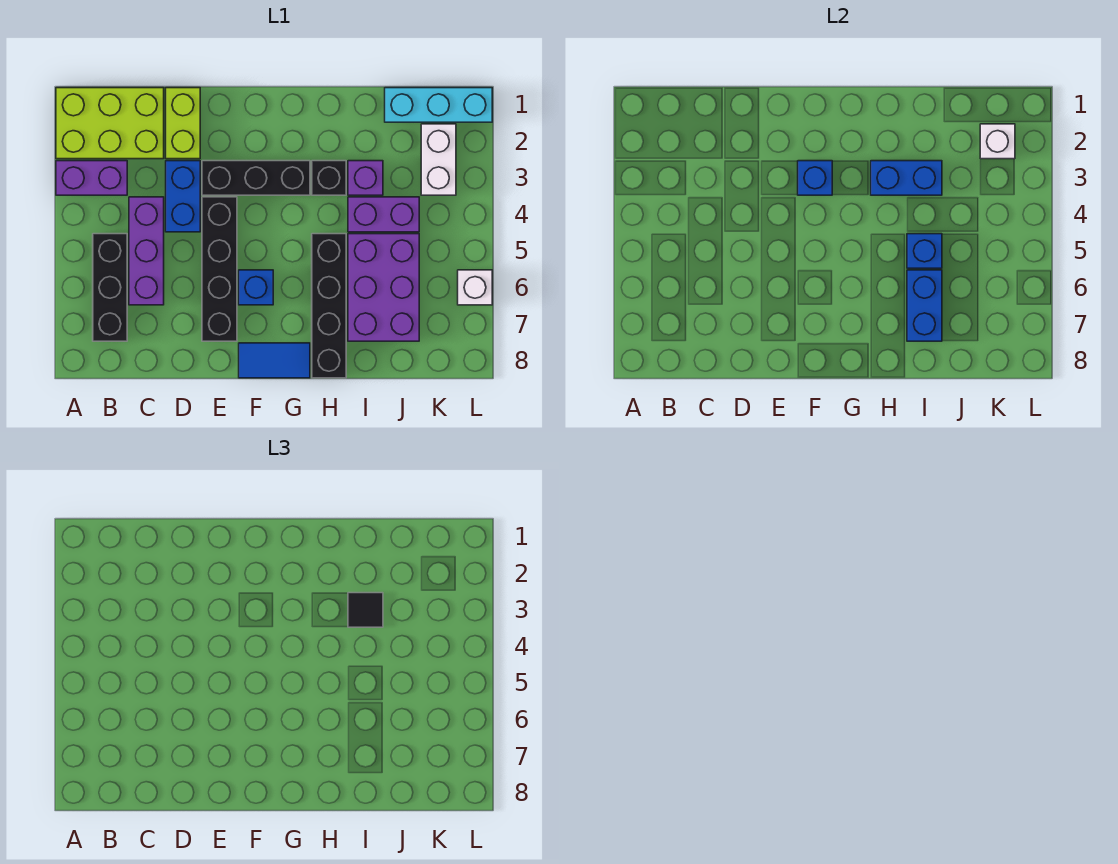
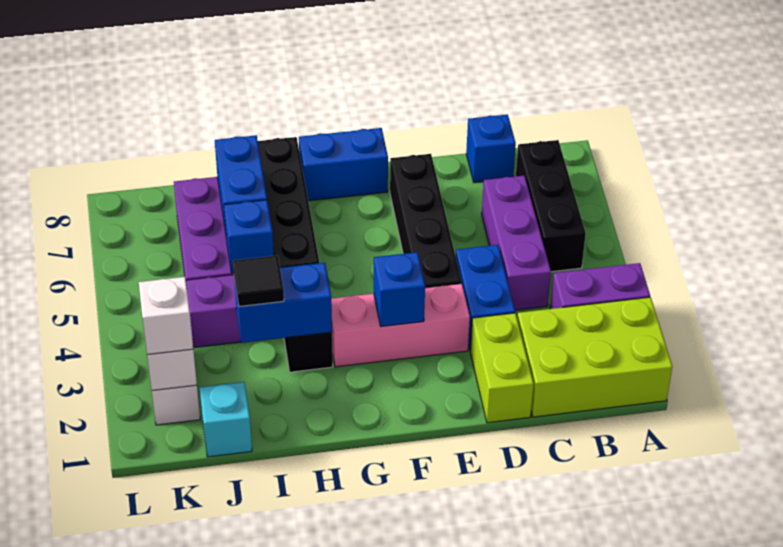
black 1x3 brick [202,161,310,195] -> pink 1x3 brick [331,284,470,367]
blue 1x1 brick [239,270,273,305] -> blue 1x1 brick moved to [466,114,516,183]
blue 1x2 tile [239,343,310,378] -> blue 1x2 brick [299,128,388,201]
purple 1x1 brick [348,161,383,195] -> none
cyan 1x3 brick [385,88,492,122] -> cyan 1x1 brick [200,382,252,457]
white 1x1 brick [458,270,492,305] -> white 1x1 brick moved to [139,277,193,355]

